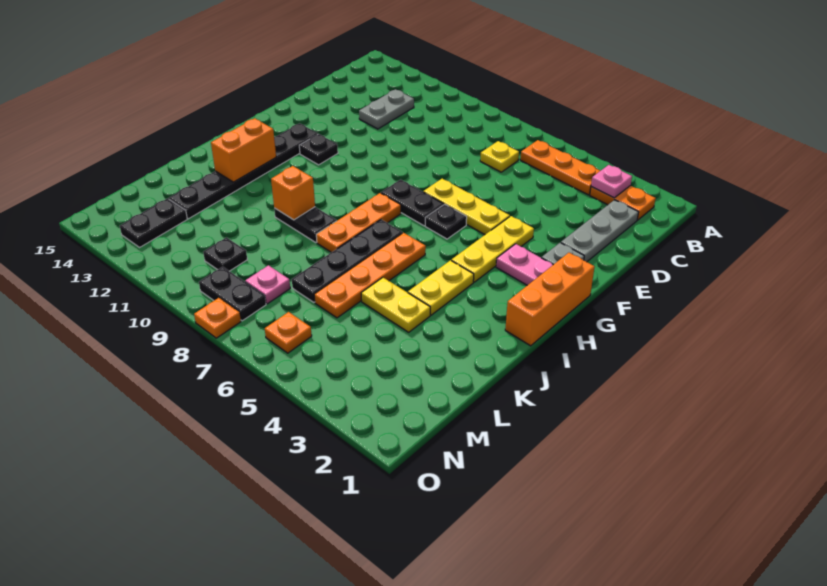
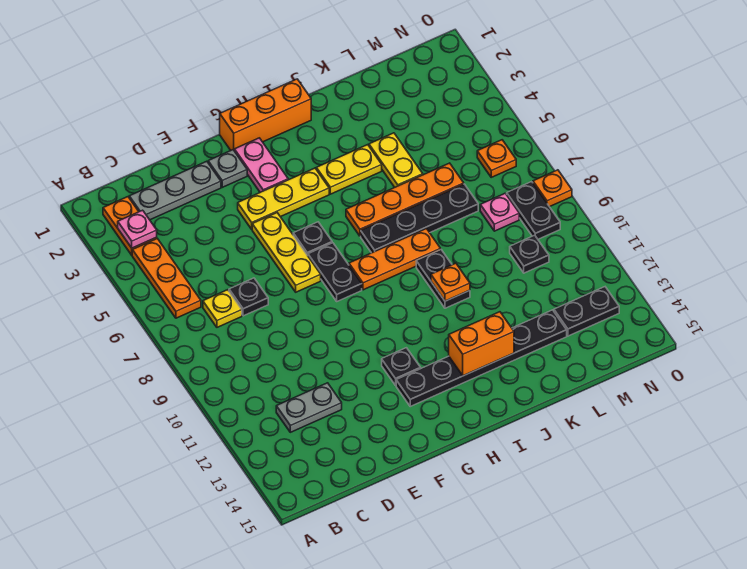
none -> black 1x1 plate [229,278,268,316]
orange 1x1 brick [271,166,315,220] -> orange 1x1 plate [431,263,470,301]

